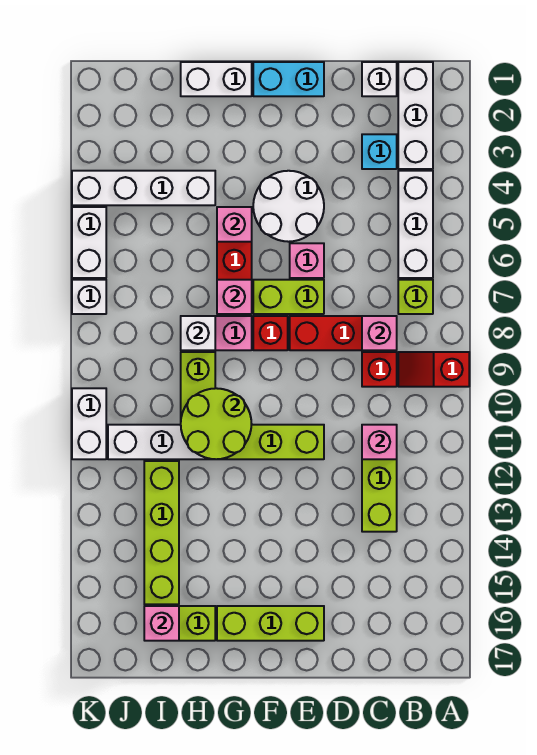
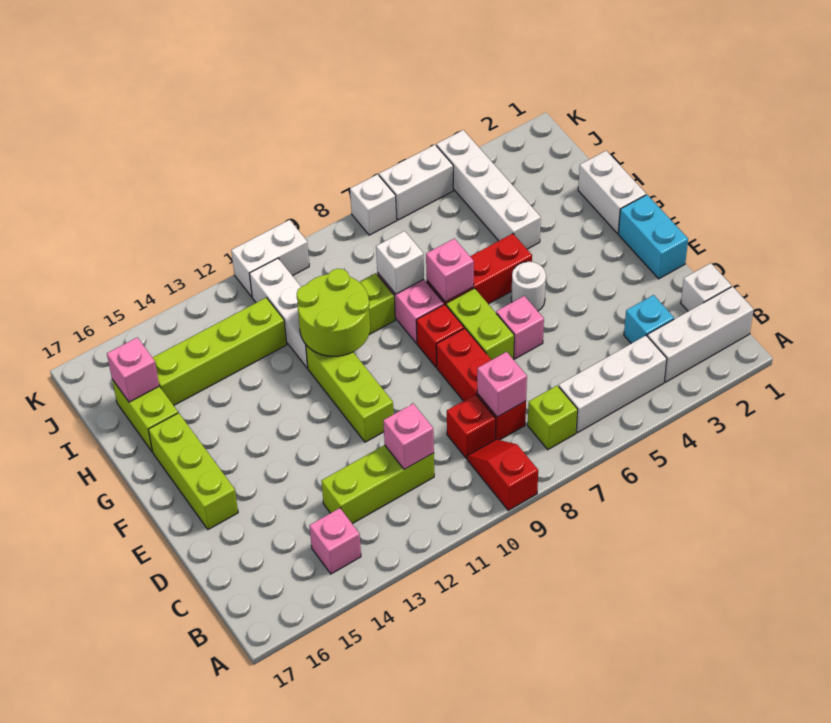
white 2x2 round brick [253,171,324,242] -> white 1x1 round brick [511,262,546,311]
pink 1x1 brick [217,207,252,242] -> pink 1x1 brick moved to [309,508,361,574]

